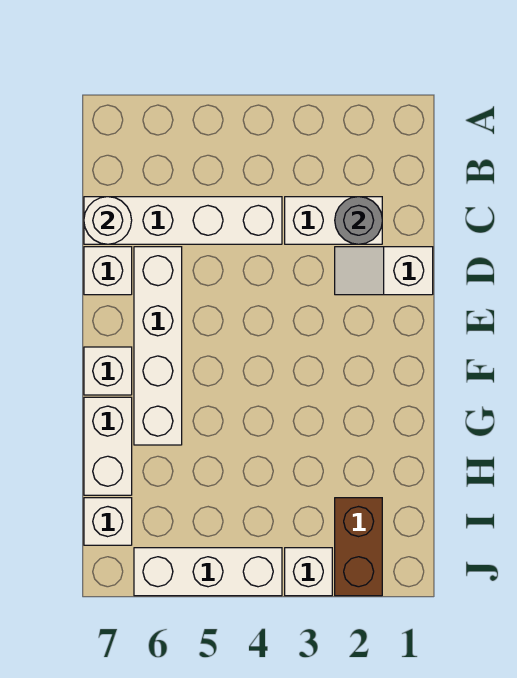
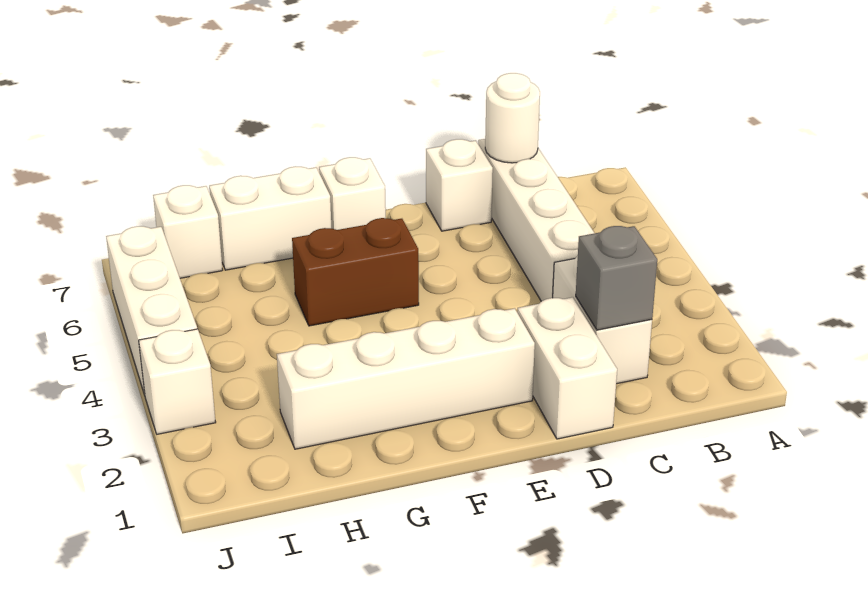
grey 1x1 round brick [335,197,382,244] -> grey 1x1 brick [576,226,657,330]
white 1x2 slope [335,247,433,295] -> white 1x2 brick [517,297,617,439]
white 1x4 brick [134,247,182,445] -> white 1x4 brick moved to [277,308,535,449]
brown 1x2 brick [335,498,382,596] -> brown 1x2 brick moved to [292,218,419,326]

